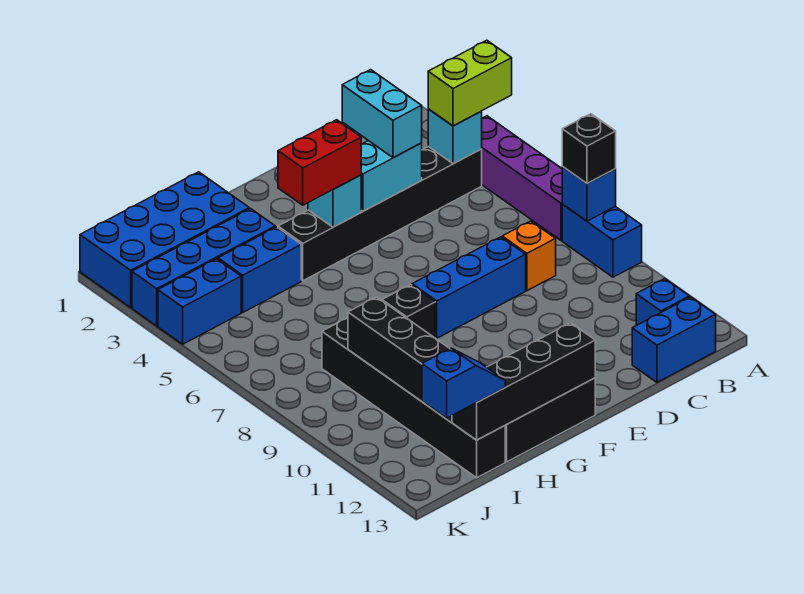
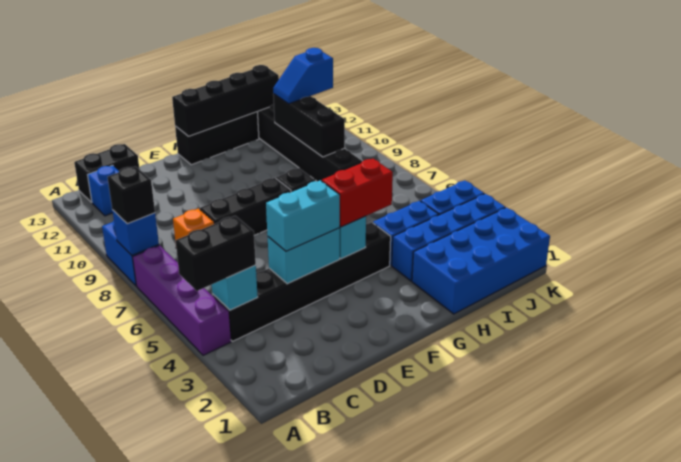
lime 1x2 brick [428,40,512,126] -> black 1x2 brick [176,216,256,291]
blue 1x2 brick [632,297,716,382] -> black 1x2 brick [74,144,140,203]
cyan 1x2 brick [342,70,422,158] -> cyan 1x2 brick turned to [266,180,340,251]
blue 1x3 brick [412,237,526,338] -> black 1x3 brick [200,178,291,235]
blue 1x2 slope [422,348,505,418] -> blue 1x2 slope moved to [273,48,333,104]

